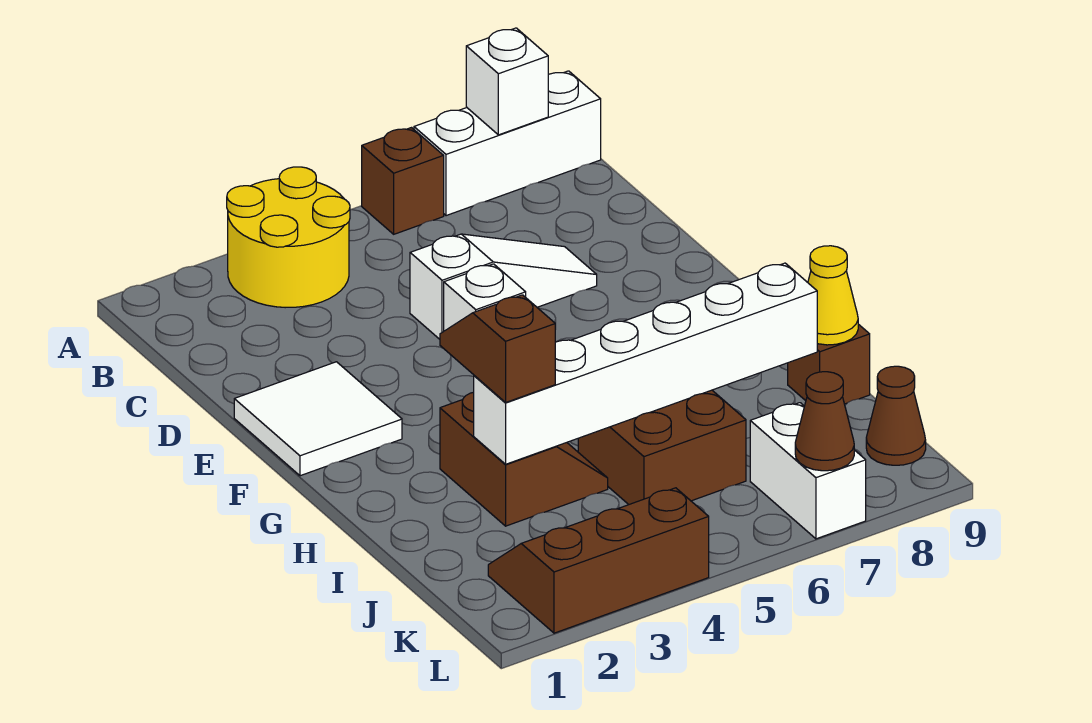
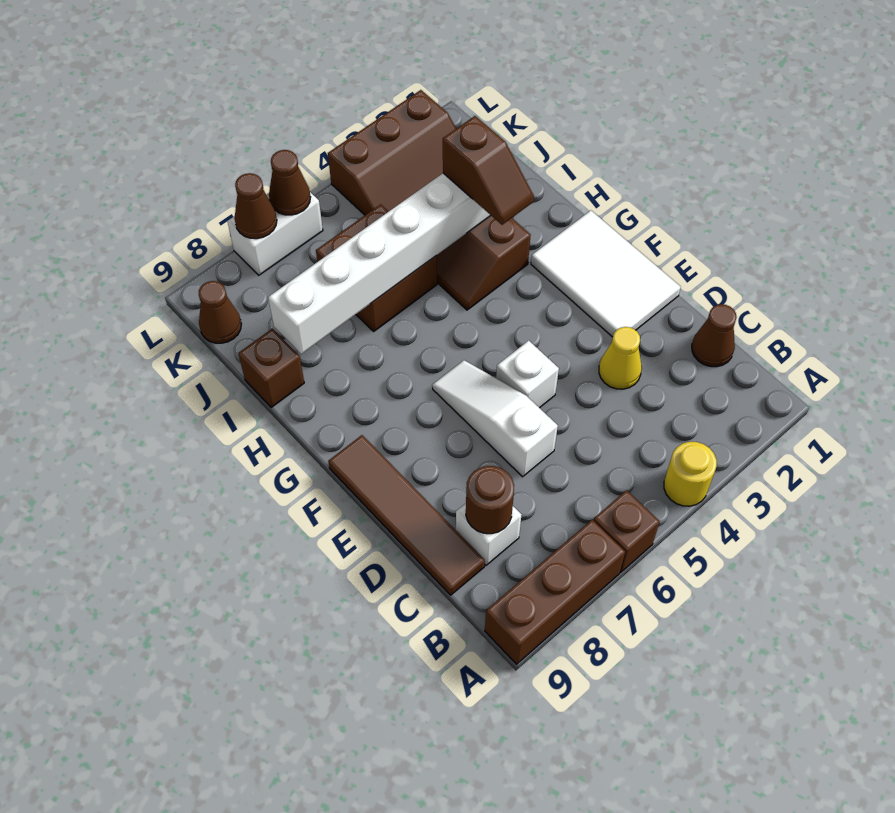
yellow 2x2 round brick [227,167,350,308] -> yellow 1x1 round brick [664,442,717,506]
white 1x3 brick [414,71,601,216] -> brown 1x3 brick [485,520,625,664]
white 1x1 brick [466,28,548,135] -> white 1x1 brick moved to [456,503,521,565]
none -> brown 1x1 cone [692,304,737,367]
none -> brown 1x1 round brick [466,466,514,534]
none -> brown 1x4 tile [328,435,485,595]
white 1x3 slope [410,234,597,339] -> white 1x3 slope turned to [432,360,558,477]
white 2x2 tile [234,362,402,476] -> white 2x3 tile [531,211,681,337]
yellow 1x1 cone [808,246,858,345] -> yellow 1x1 cone moved to [599,327,642,389]
white 1x2 brick [750,403,866,539] -> white 1x2 brick turned to [227,192,323,275]
none -> brown 1x1 cone [269,150,311,215]

